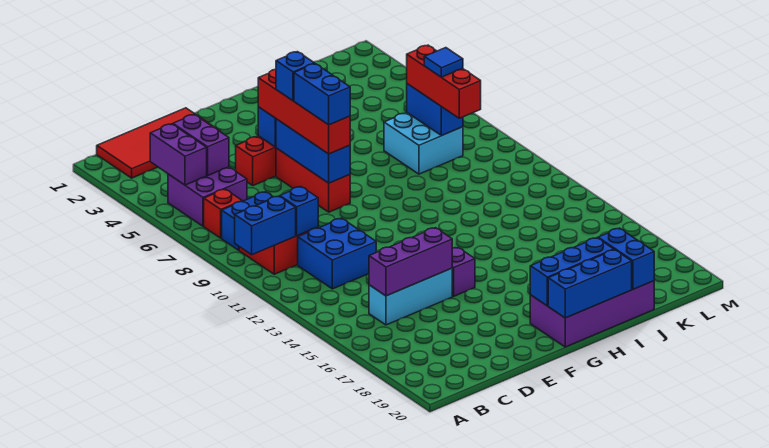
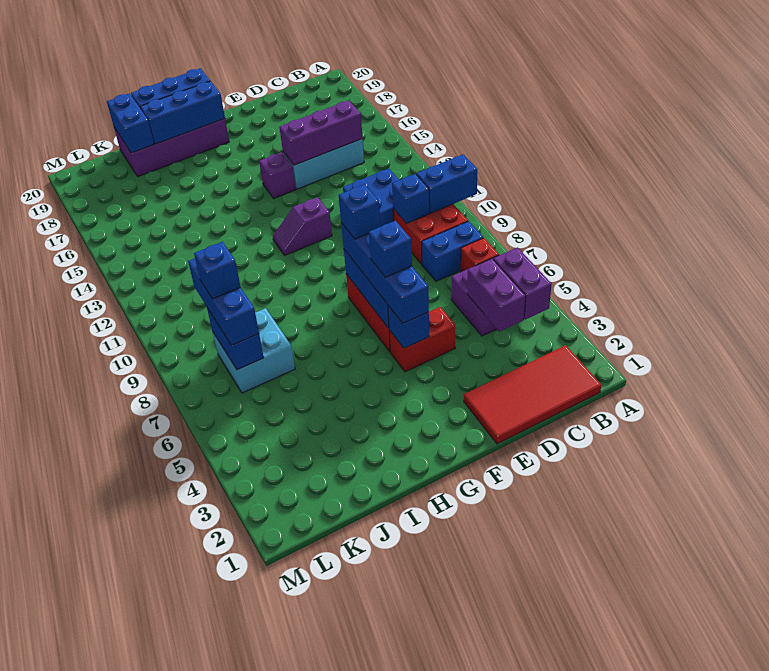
red 1x4 brick [258,69,350,154] -> blue 1x4 brick [341,223,429,323]
blue 1x2 brick [294,64,350,125] -> blue 1x1 brick [339,184,381,239]
none -> purple 1x2 slope [273,197,332,255]
red 1x3 brick [407,45,481,118] -> blue 1x3 brick [188,259,259,345]
blue 1x1 tile [424,48,463,77] -> blue 1x1 brick [194,242,240,299]

